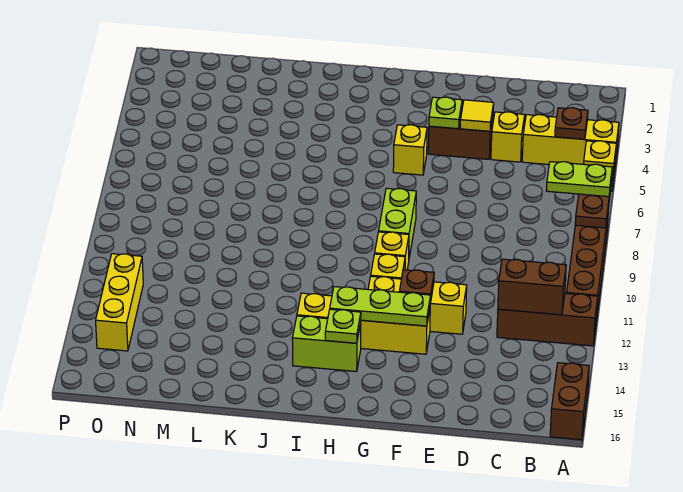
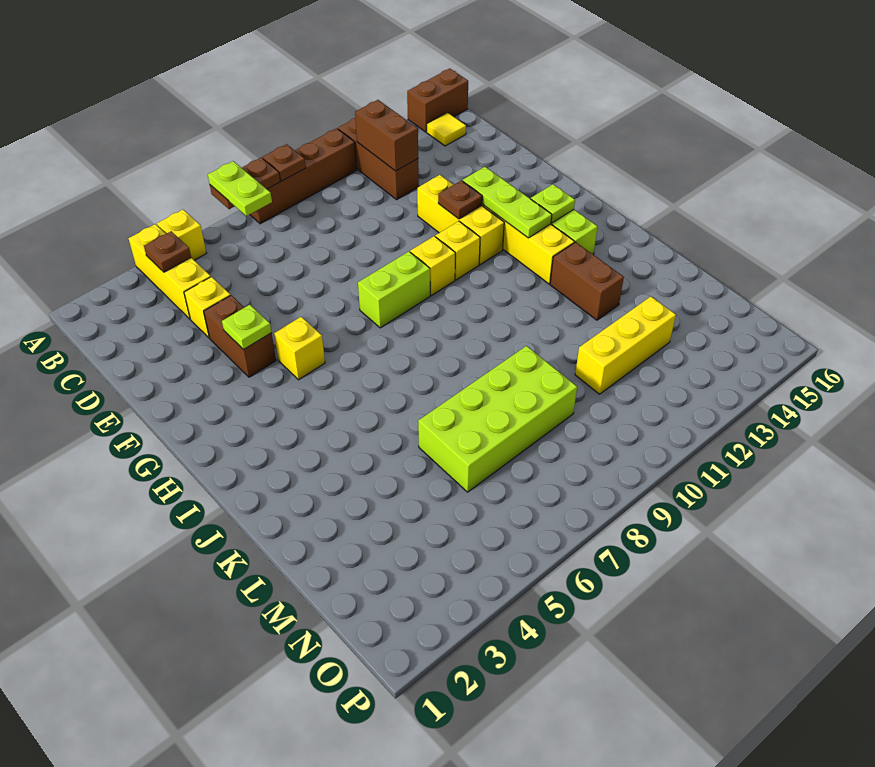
none -> brown 1x1 plate [262,144,306,181]
yellow 1x1 tile [460,100,494,131] -> yellow 1x1 tile moved to [427,113,466,146]
none -> brown 1x2 brick [550,242,624,320]
none -> lime 2x4 brick [418,346,577,492]
yellow 1x3 brick [96,254,143,351] -> yellow 1x3 brick moved to [575,296,676,394]

